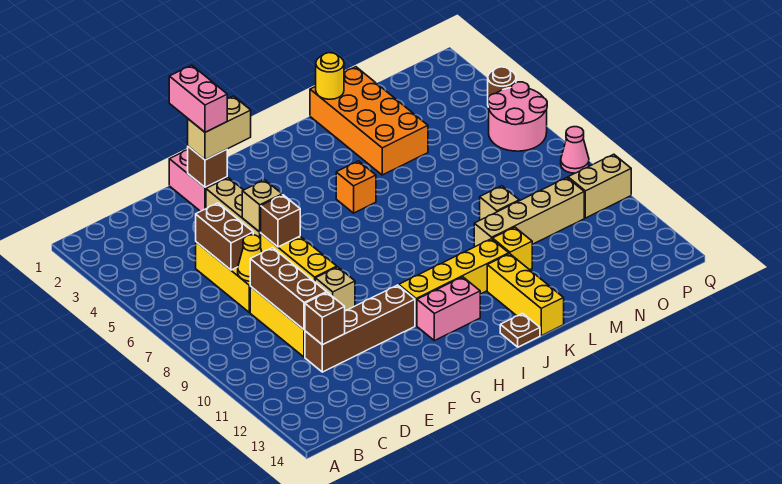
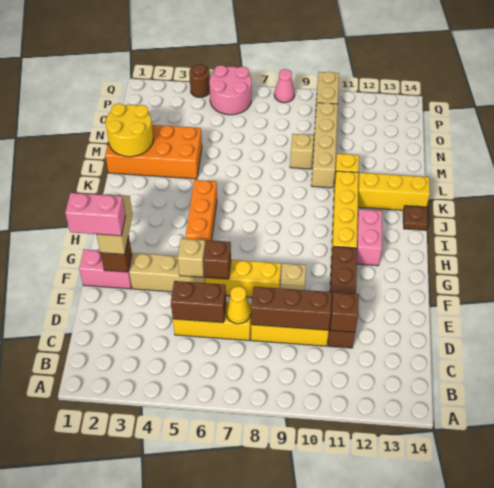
orange 1x1 brick [336,161,376,213] -> orange 1x3 brick [186,180,217,245]
yellow 1x1 round brick [316,53,344,99] -> yellow 2x2 round brick [106,104,153,157]

